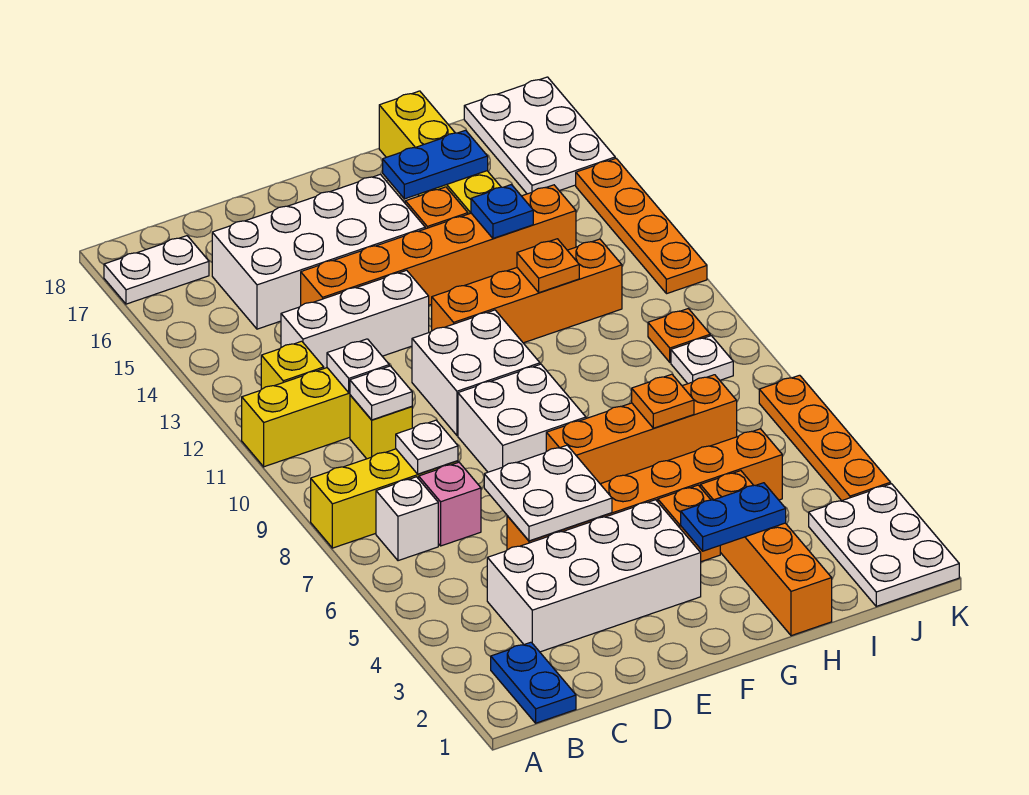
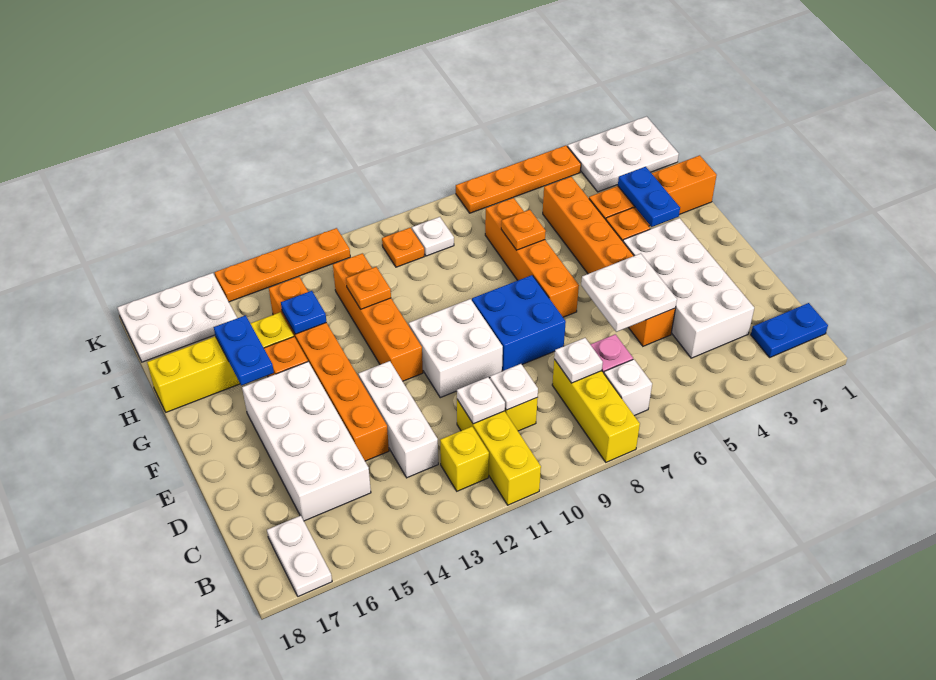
white 2x2 brick [458,364,586,472] -> blue 2x2 brick [472,275,566,371]

